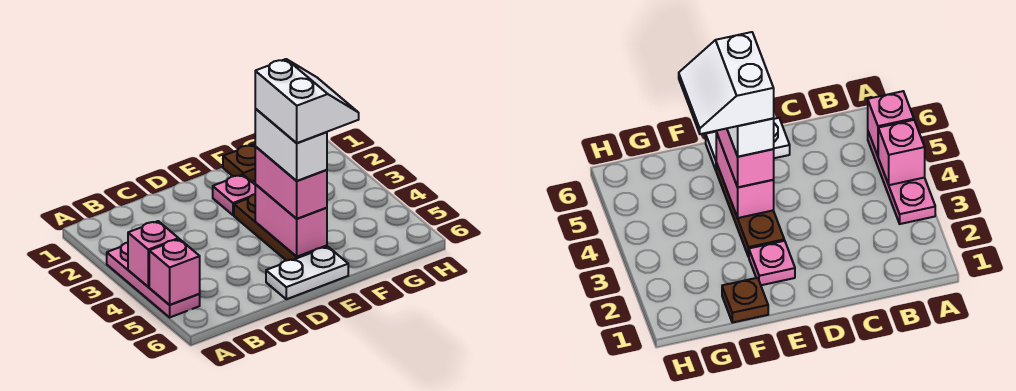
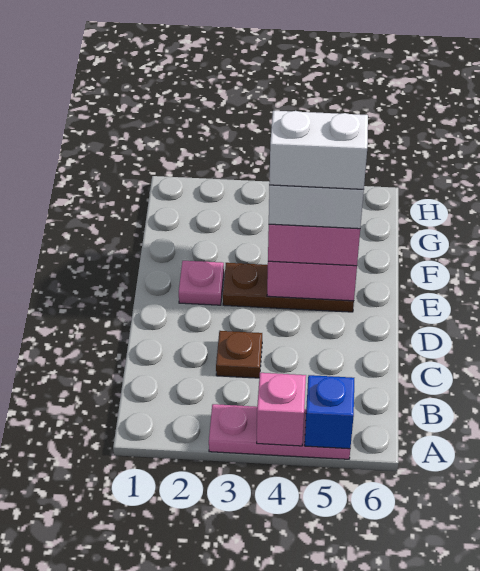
pink 1x1 brick [149,239,200,305] -> blue 1x1 brick [305,375,354,449]
white 1x2 plate [266,247,348,299] -> none
brown 1x1 plate [223,144,255,182] -> brown 1x1 plate moved to [216,331,262,378]

